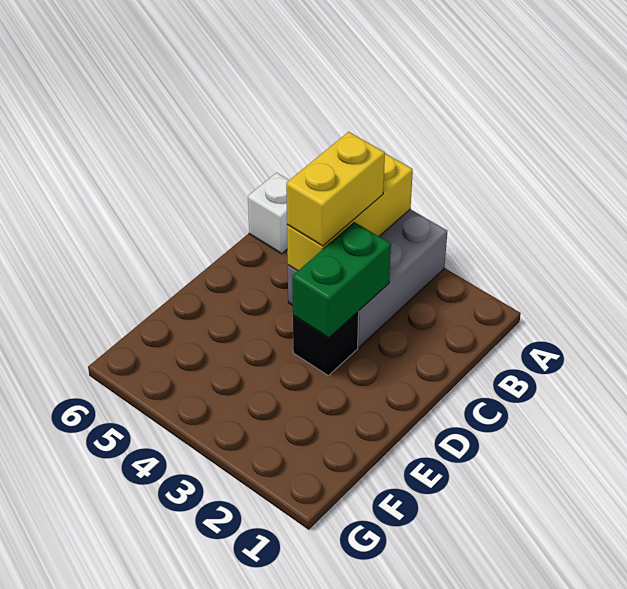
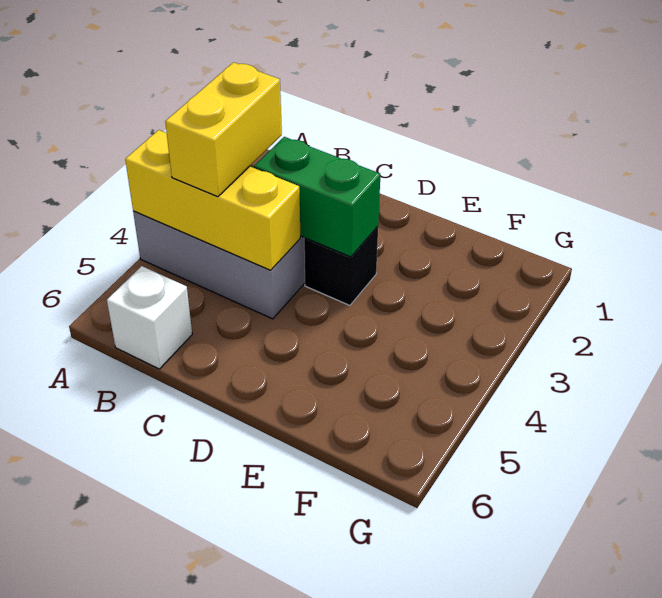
yellow 1x2 brick [286,132,385,246] -> yellow 1x2 brick turned to [165,62,282,197]

